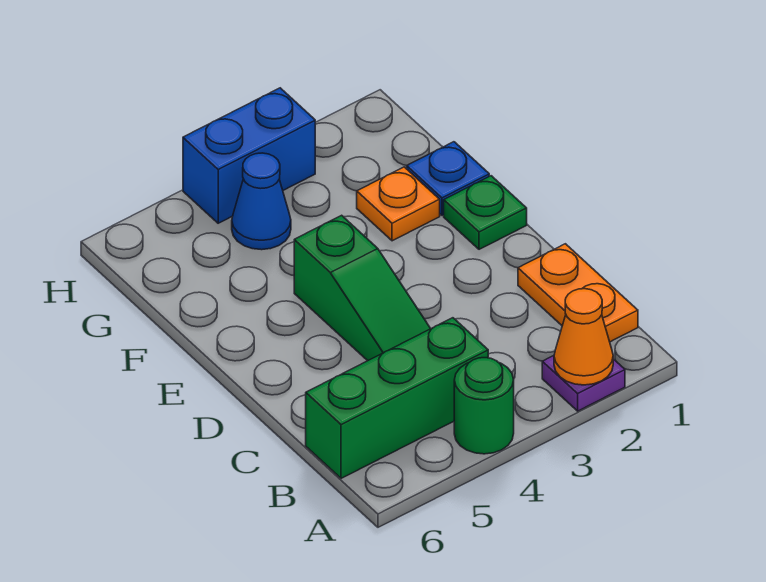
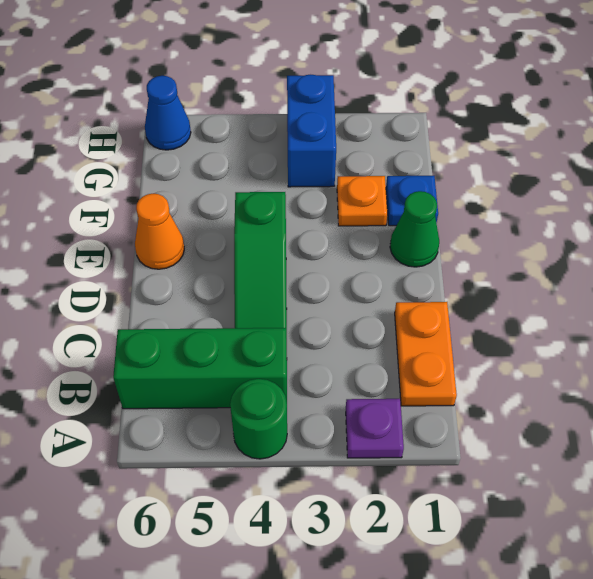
orange 1x1 cone [554,289,613,385] -> orange 1x1 cone moved to [135,194,184,269]
green 1x1 plate [444,176,527,249] -> green 1x1 cone [390,191,439,267]
blue 1x1 cone [232,153,291,250] -> blue 1x1 cone moved to [145,76,191,150]
blue 1x2 brick [183,88,315,223] -> blue 1x2 brick turned to [287,75,336,187]

